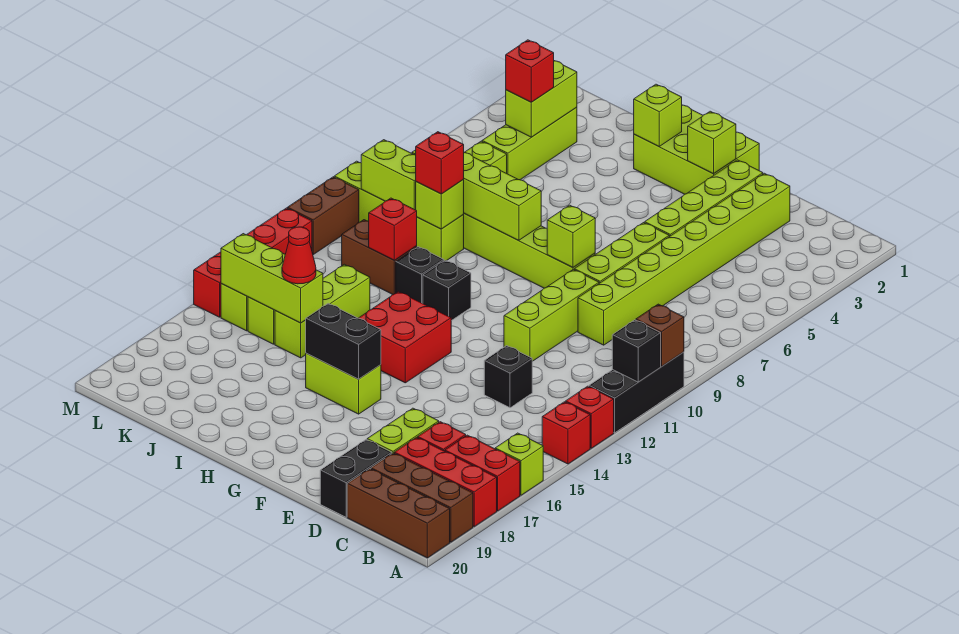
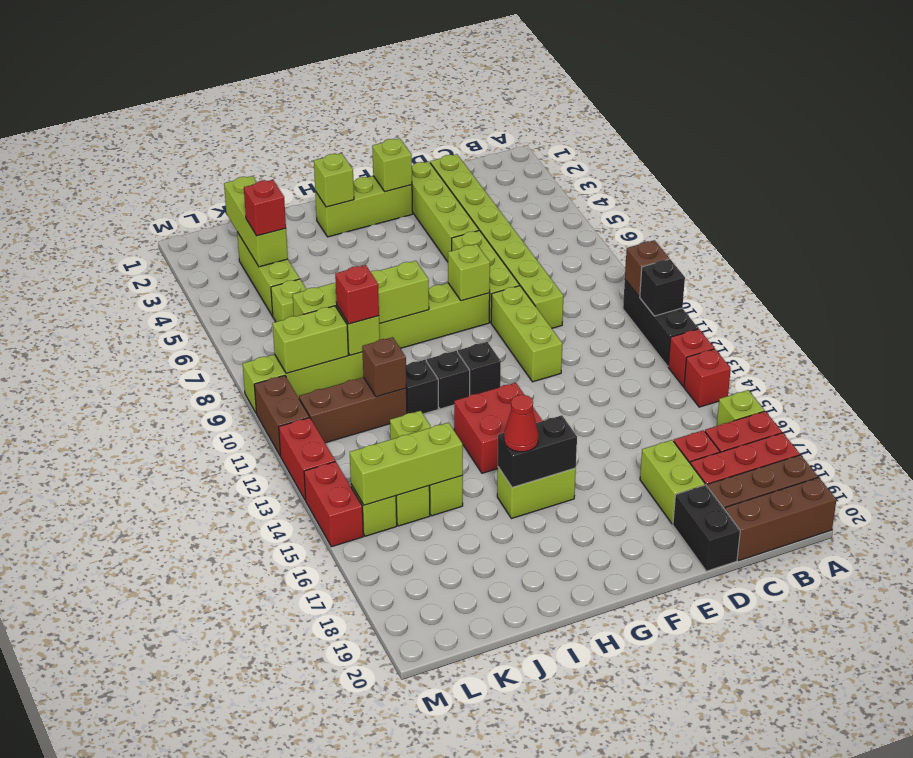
black 1x1 brick [484,346,532,408] -> black 1x1 brick moved to [458,342,501,395]
lime 2x3 brick [634,105,759,194] -> lime 1x3 brick [315,176,413,237]
brown 1x2 brick [342,220,417,295] -> brown 1x3 brick [299,377,407,443]
red 1x1 brick [369,198,417,260] -> brown 1x1 brick [362,337,406,397]
red 1x1 cone [282,227,316,284] -> red 1x1 cone moved to [504,395,539,452]
lime 1x2 brick [506,61,577,137] -> lime 1x3 brick [224,176,288,267]

